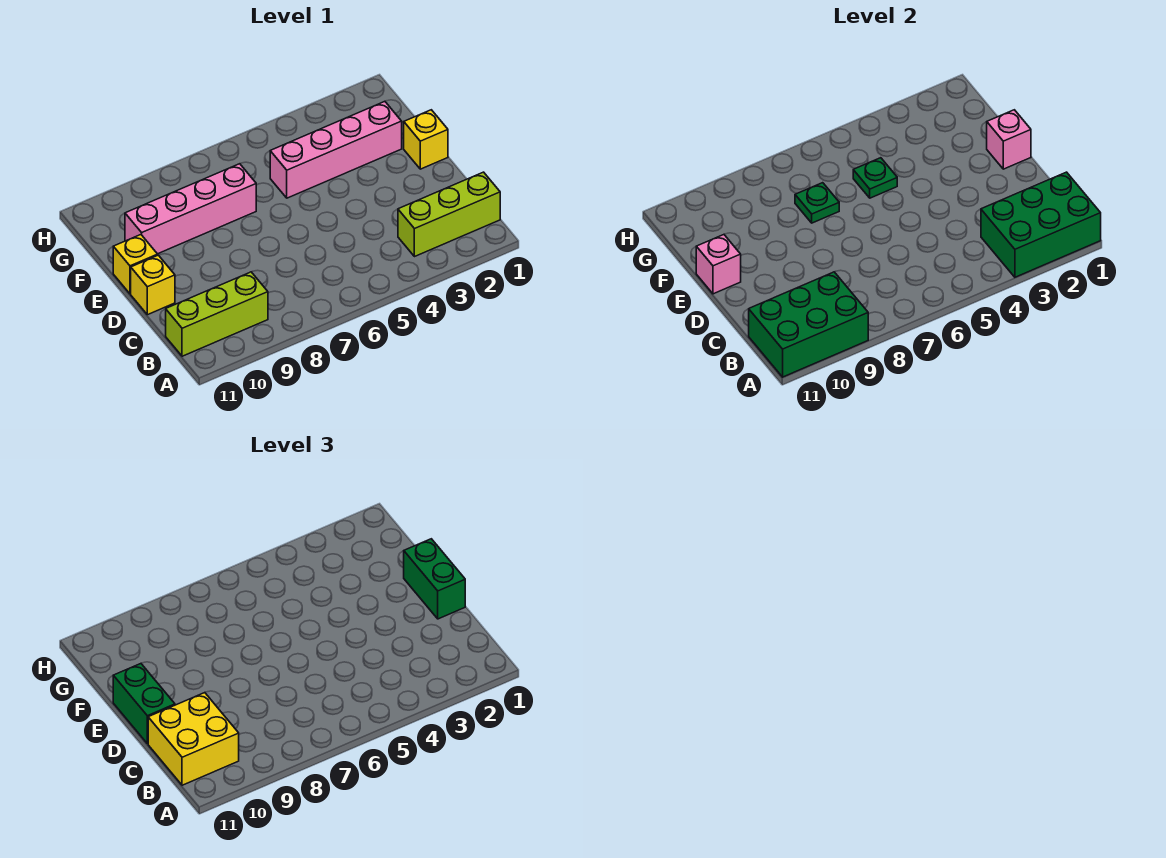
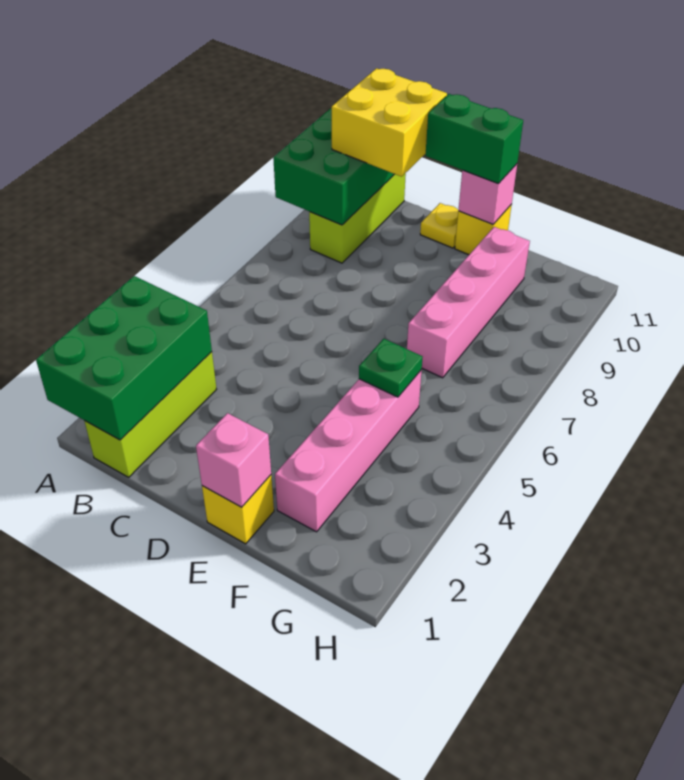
green 1x2 brick [404,539,465,619] -> none
yellow 1x1 brick [131,255,175,315] -> yellow 1x1 plate [420,203,458,248]
green 1x1 plate [795,183,839,223] -> none

